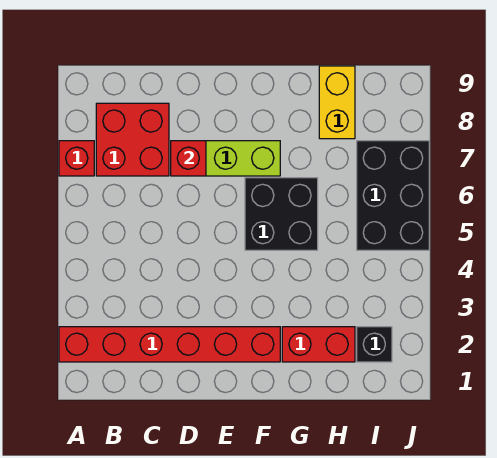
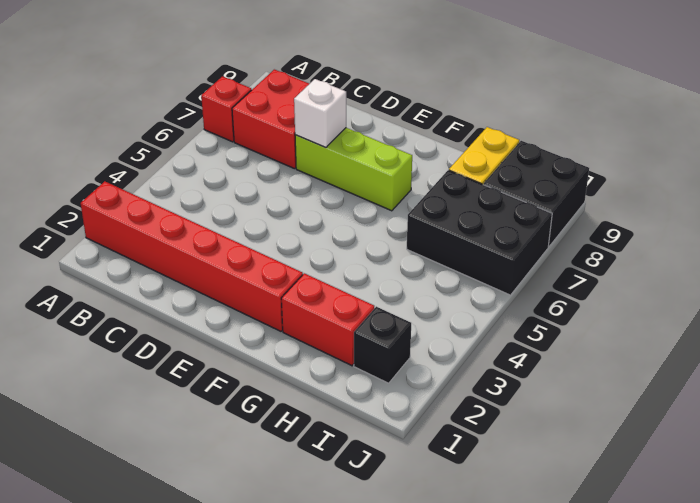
red 1x1 brick [171,141,206,176] -> white 1x1 brick [294,79,346,148]
black 2x2 brick [245,178,318,250] -> black 2x2 brick moved to [484,141,589,247]
black 2x3 brick [357,141,429,250] -> black 2x3 brick turned to [407,170,552,295]

